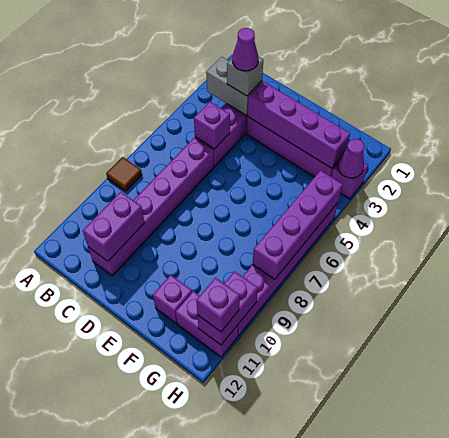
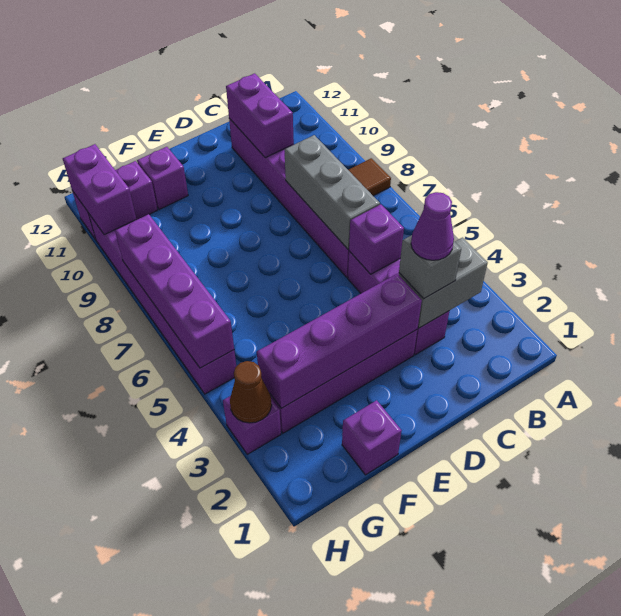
none -> grey 1x3 brick [285,135,380,249]
purple 1x1 cone [338,139,365,178] -> brown 1x1 cone [230,361,272,423]
purple 1x1 brick [196,278,240,332] -> purple 1x1 brick moved to [342,400,402,475]

